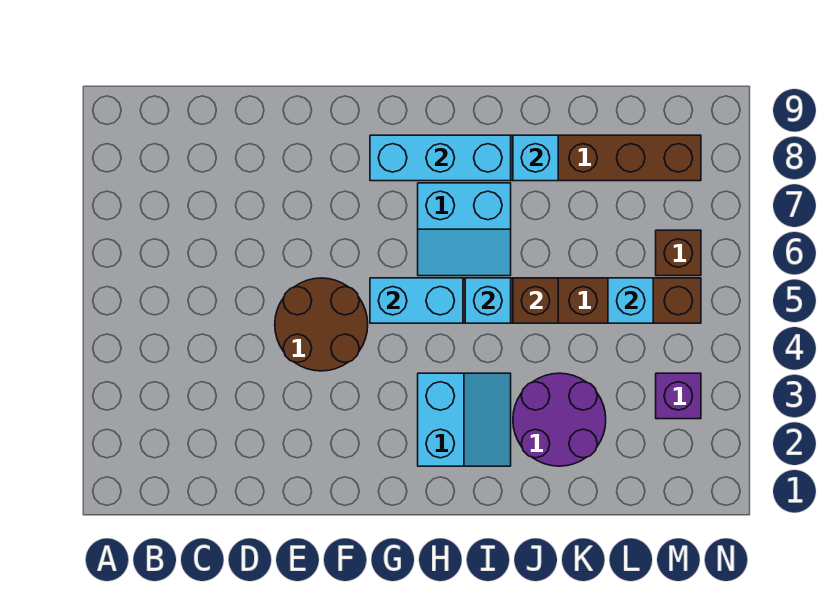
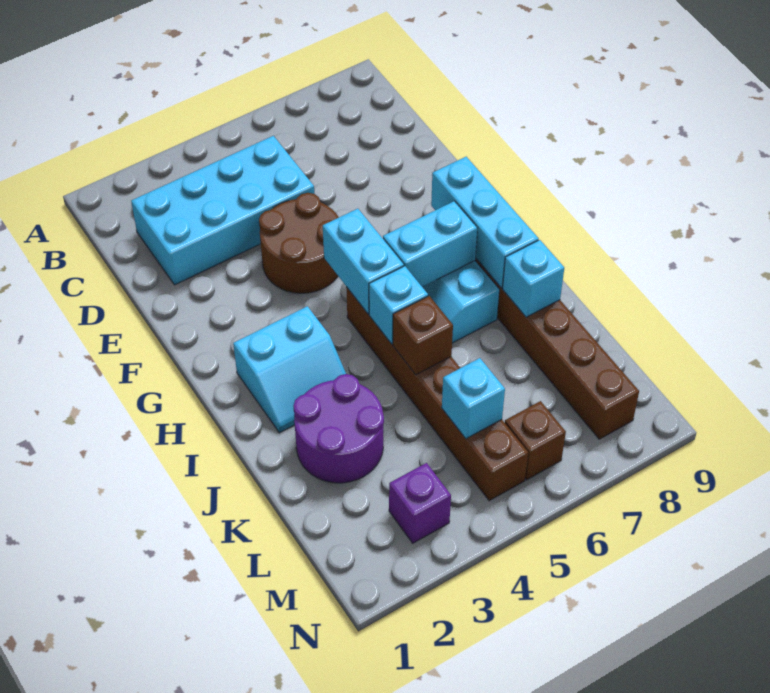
none -> cyan 2x4 brick [131,136,314,285]
none -> cyan 1x2 brick [383,201,477,287]

